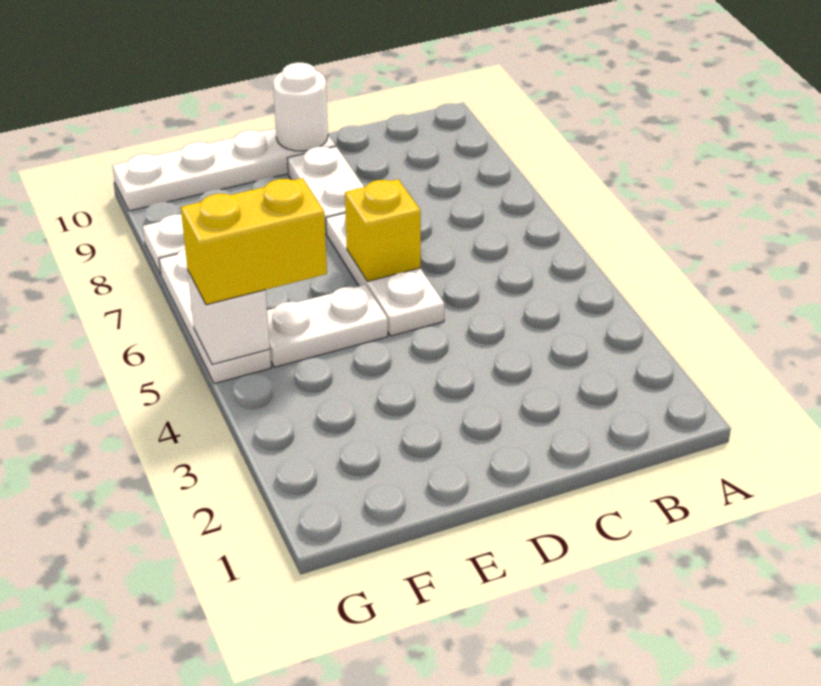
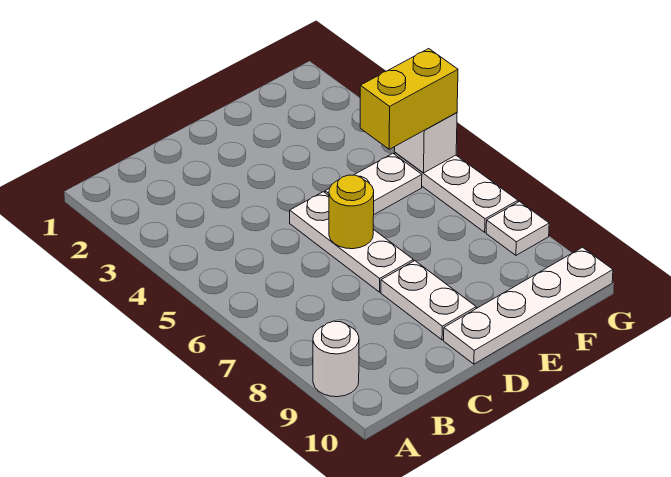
yellow 1x1 brick [345,179,421,282] -> yellow 1x1 round brick [329,175,374,249]
white 1x1 round brick [273,63,328,151] -> white 1x1 round brick moved to [313,321,359,397]

